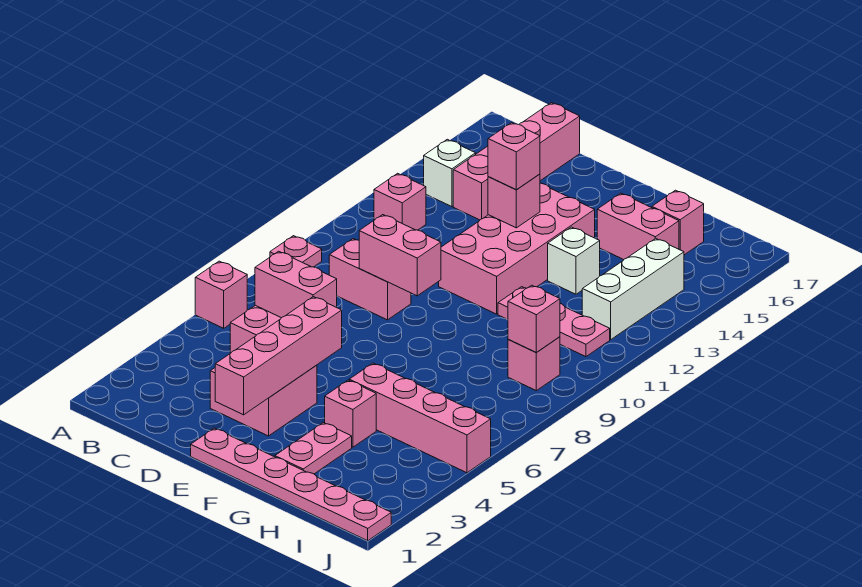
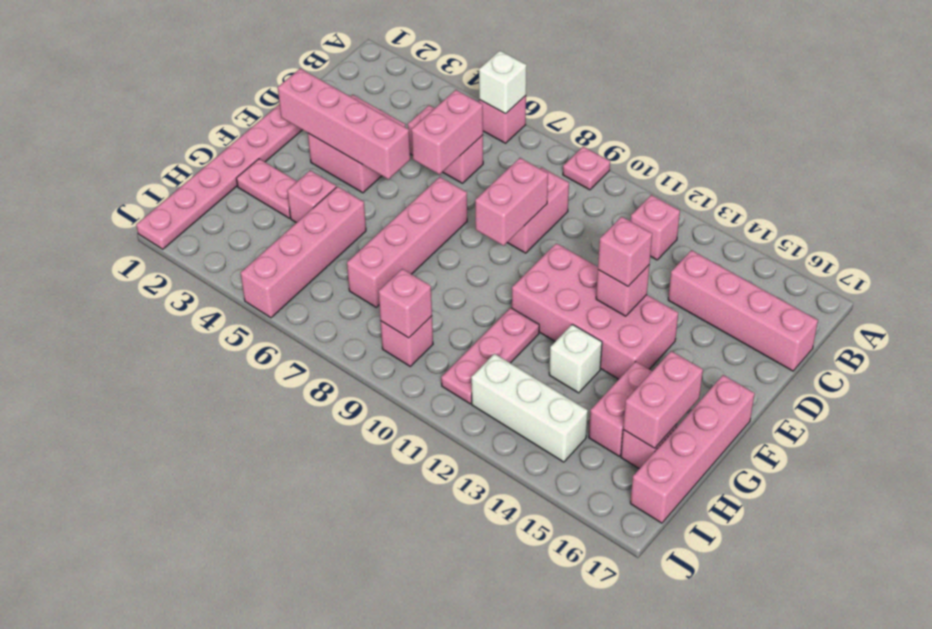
white 1x1 brick [424,139,476,207] -> white 1x1 brick moved to [479,51,527,114]
none -> pink 1x4 brick [347,177,467,307]
none -> pink 1x4 brick [630,375,755,523]
none -> pink 1x2 brick [623,351,703,448]

